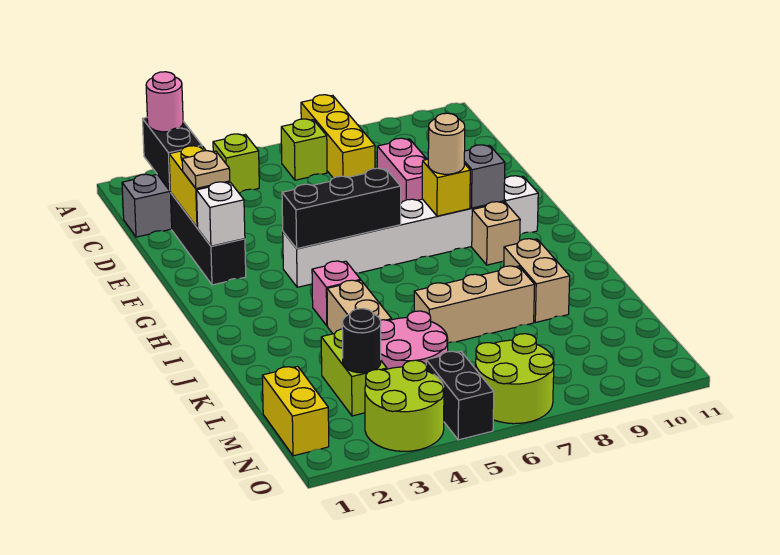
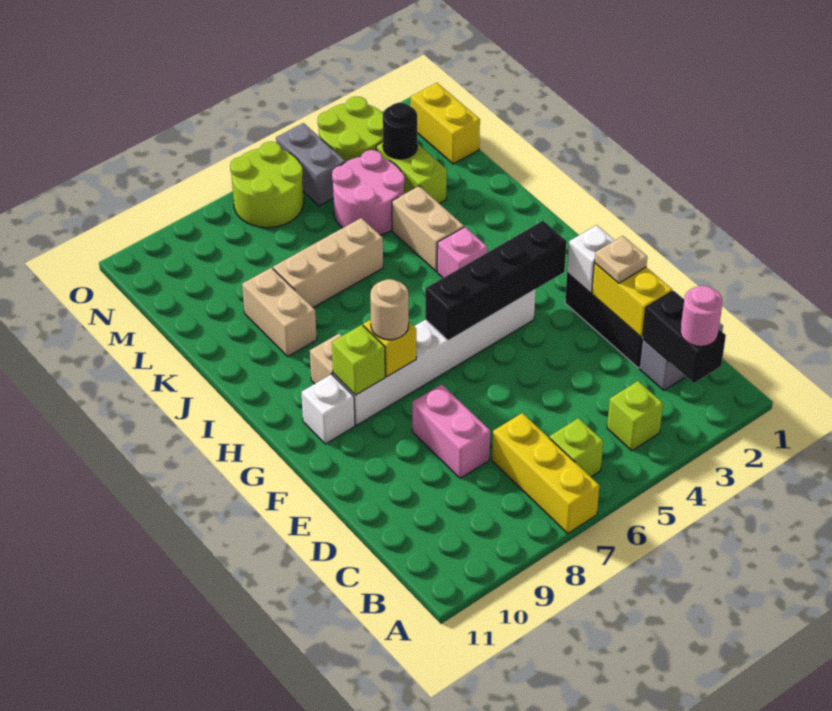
black 1x3 brick [282,168,401,249] -> black 1x4 brick [425,221,567,341]
grey 1x1 brick [464,145,505,208] -> lime 1x1 brick [332,325,385,395]
black 1x2 brick [426,351,494,440] -> grey 1x2 brick [276,123,345,206]

